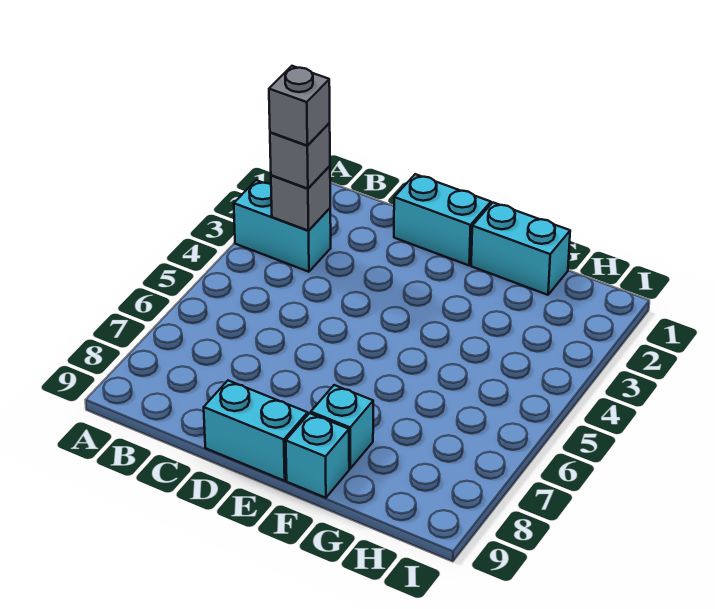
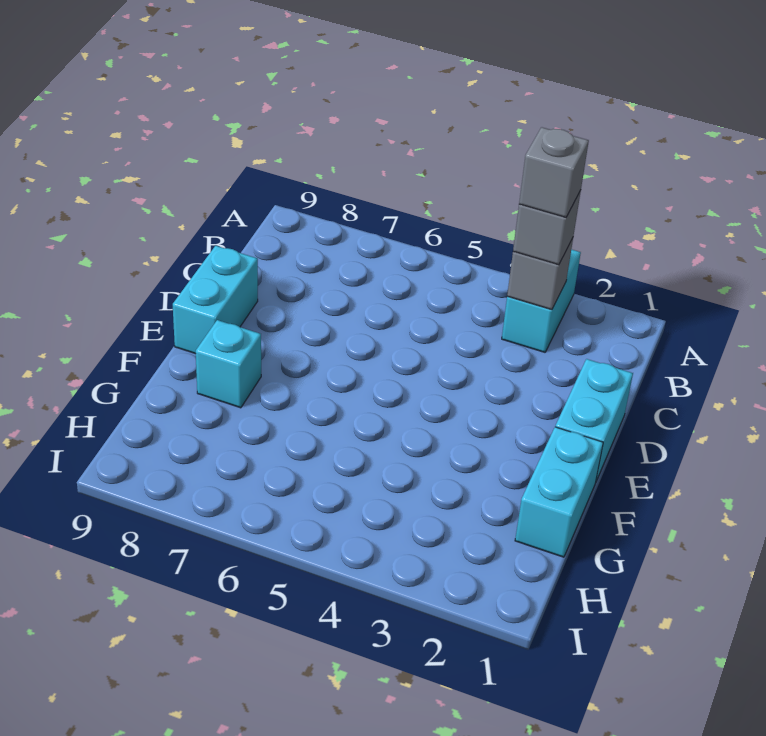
cyan 1x1 brick [286,413,349,498] -> none

